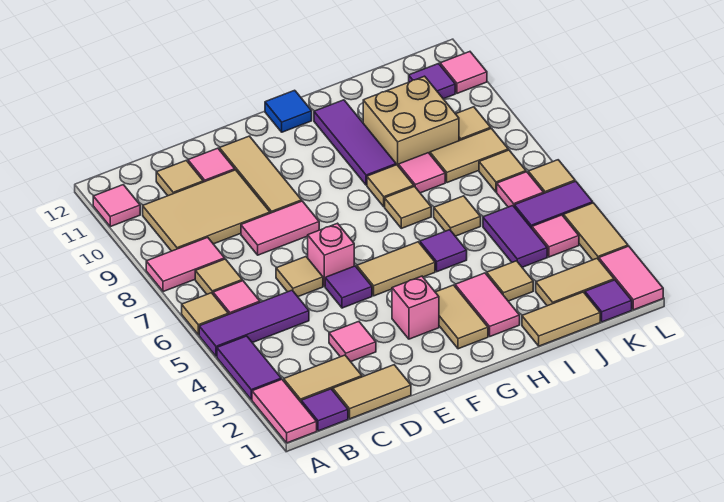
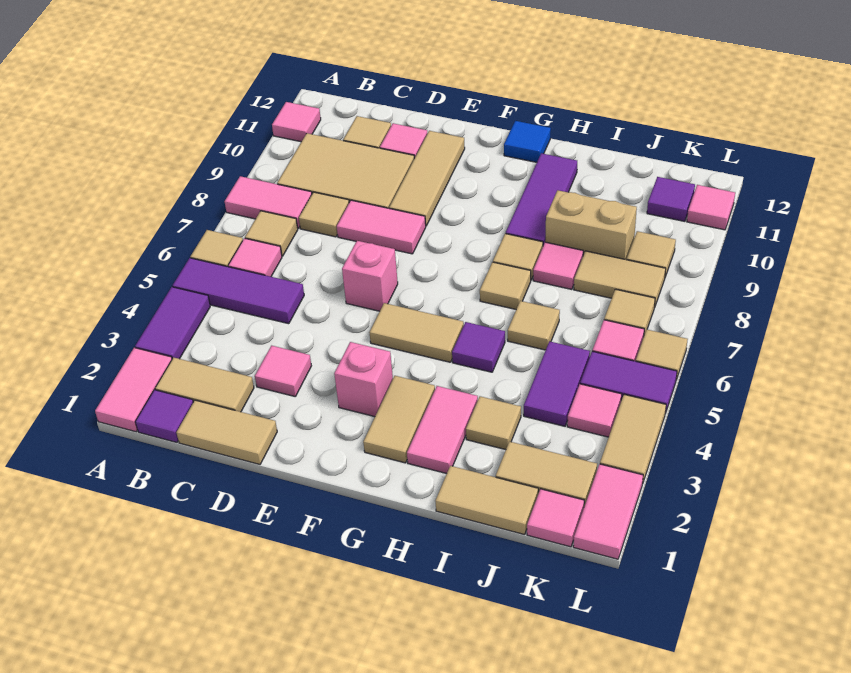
tan 1x1 tile [276,257,323,297] -> tan 1x1 tile moved to [299,192,349,237]
purple 1x1 tile [325,266,372,308] -> none
tan 2x2 brick [363,76,459,165] -> tan 1x2 brick [545,190,637,260]
purple 1x1 tile [585,280,632,322] -> pink 1x1 tile [527,489,584,547]

